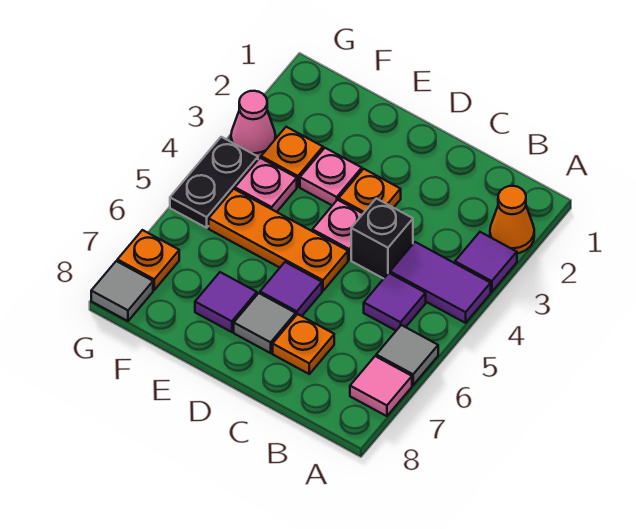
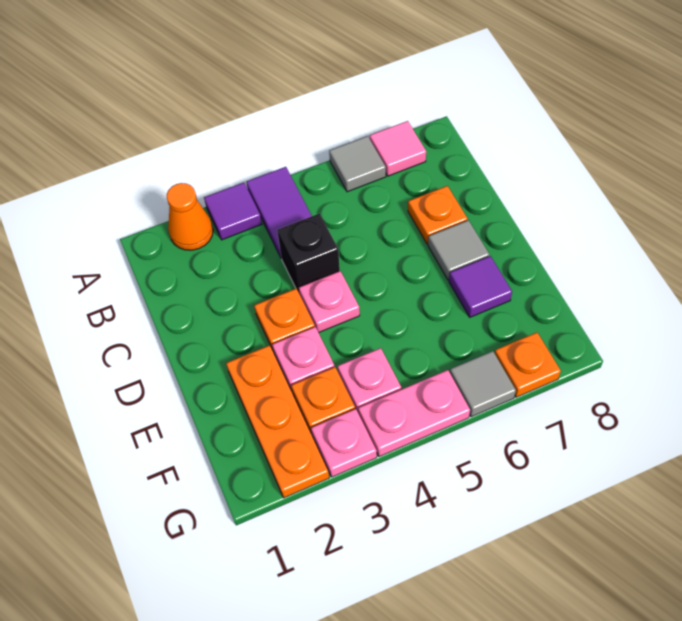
purple 1x1 tile [364,273,426,331] -> none
orange 1x3 plate [209,189,348,291] -> orange 1x3 plate moved to [226,345,329,498]
purple 1x1 tile [260,262,322,316] -> none
pink 1x1 cone [231,91,276,158] -> pink 1x1 plate [311,409,377,477]
black 1x2 plate [170,137,258,228] -> pink 1x2 plate [358,370,470,457]
grey 1x1 tile [91,261,153,321] -> grey 1x1 tile moved to [450,351,516,417]

